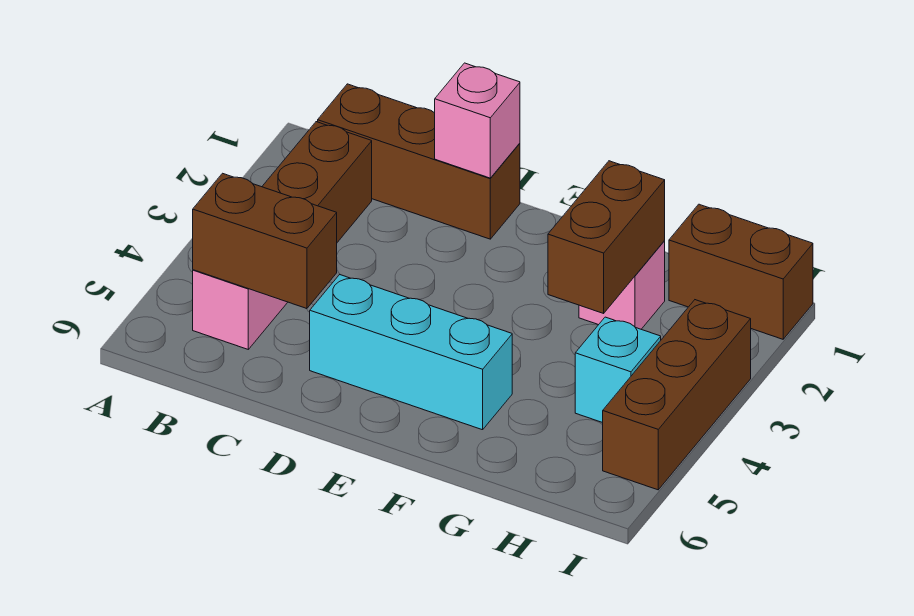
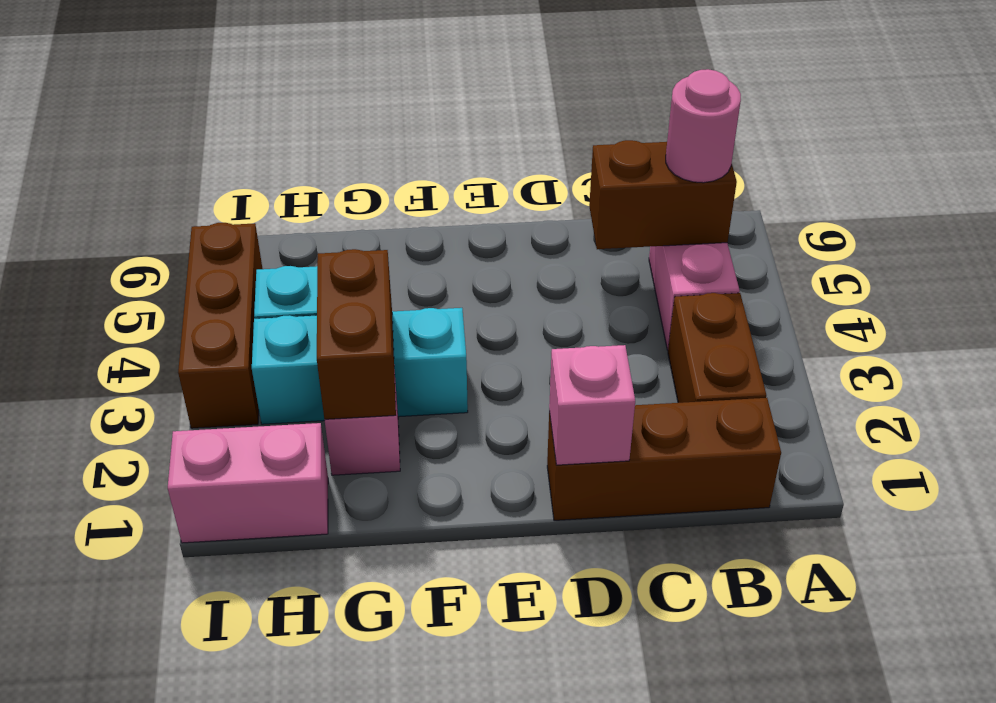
none -> pink 1x1 round brick [666,69,741,183]
cyan 1x3 brick [310,275,512,430] -> cyan 1x3 brick moved to [252,308,468,424]
brown 1x2 brick [669,204,813,339] -> pink 1x2 brick [168,423,328,543]

